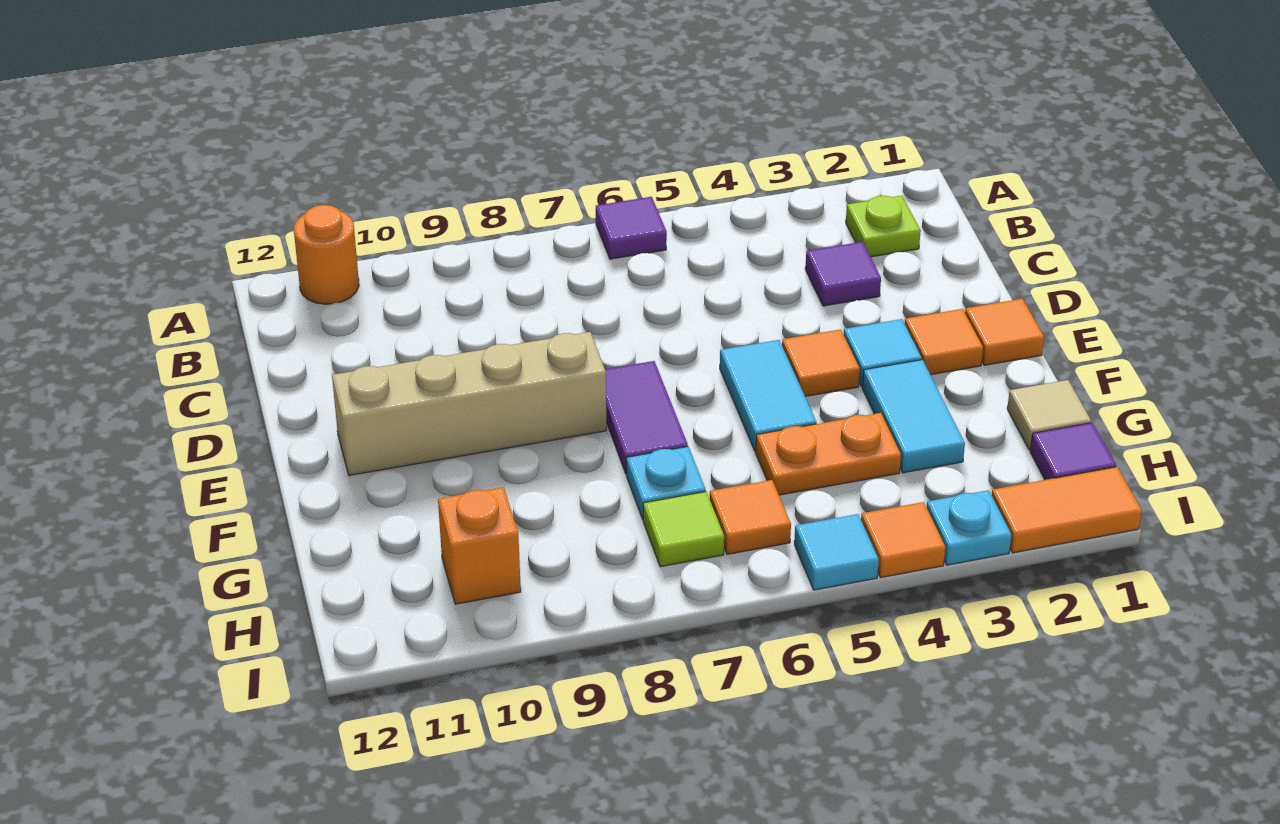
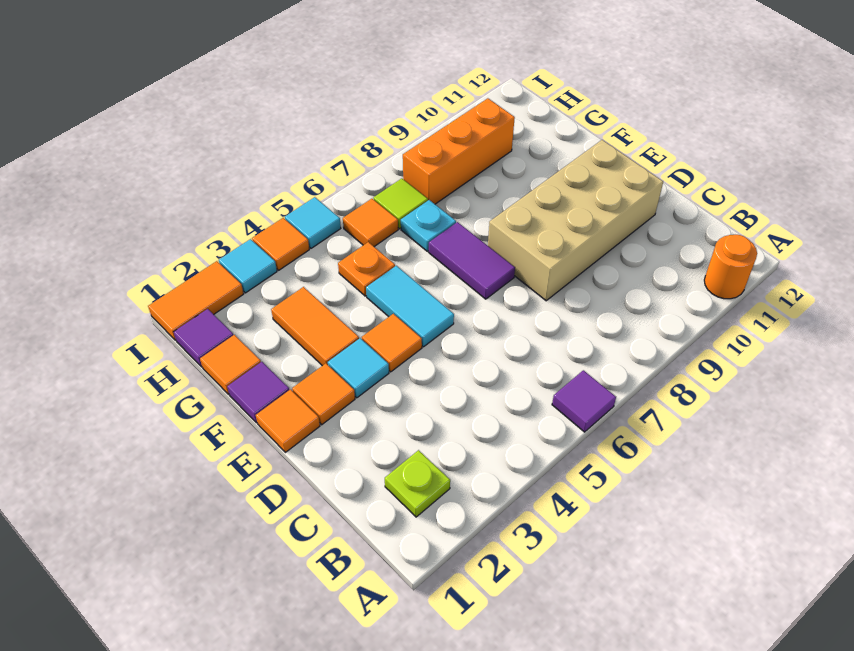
purple 1x1 tile [805,242,881,306] -> purple 1x1 tile moved to [227,362,289,423]
tan 1x4 brick [332,332,606,476] -> tan 2x4 brick [488,140,663,301]
cyan 1x2 tile [862,360,965,473] -> orange 1x2 tile [271,287,359,366]
tan 1x1 tile [1007,380,1091,450] -> orange 1x1 tile [200,335,261,394]
orange 1x2 plate [756,413,901,495] -> orange 1x1 plate [338,242,395,296]
orange 1x1 brick [438,487,521,604] -> orange 1x3 brick [403,98,515,204]
cyan 1x1 plate [927,490,1011,565] -> cyan 1x1 tile [219,239,277,293]

